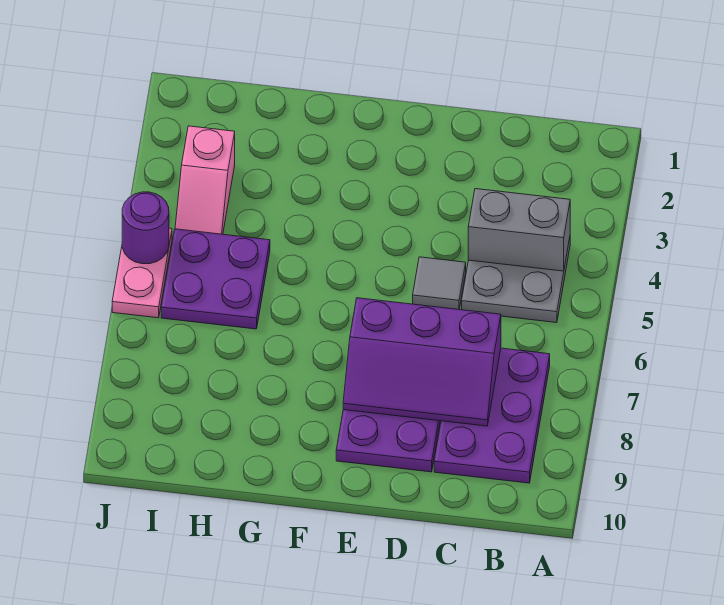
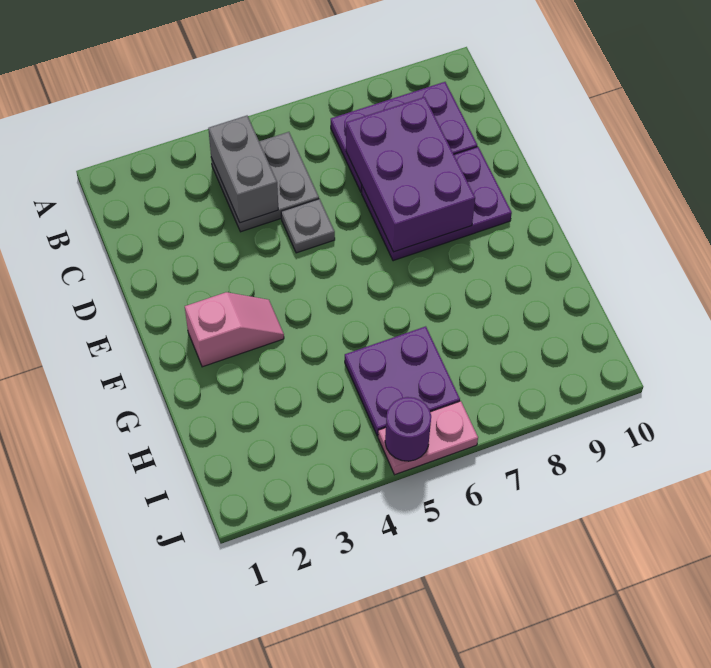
purple 2x3 slope [343,298,501,426] -> purple 2x3 brick [346,97,475,252]
grey 1x1 tile [413,257,466,309] -> grey 1x1 plate [281,199,335,253]
pink 1x2 slope [175,126,235,234] -> pink 1x2 slope moved to [185,292,284,367]

